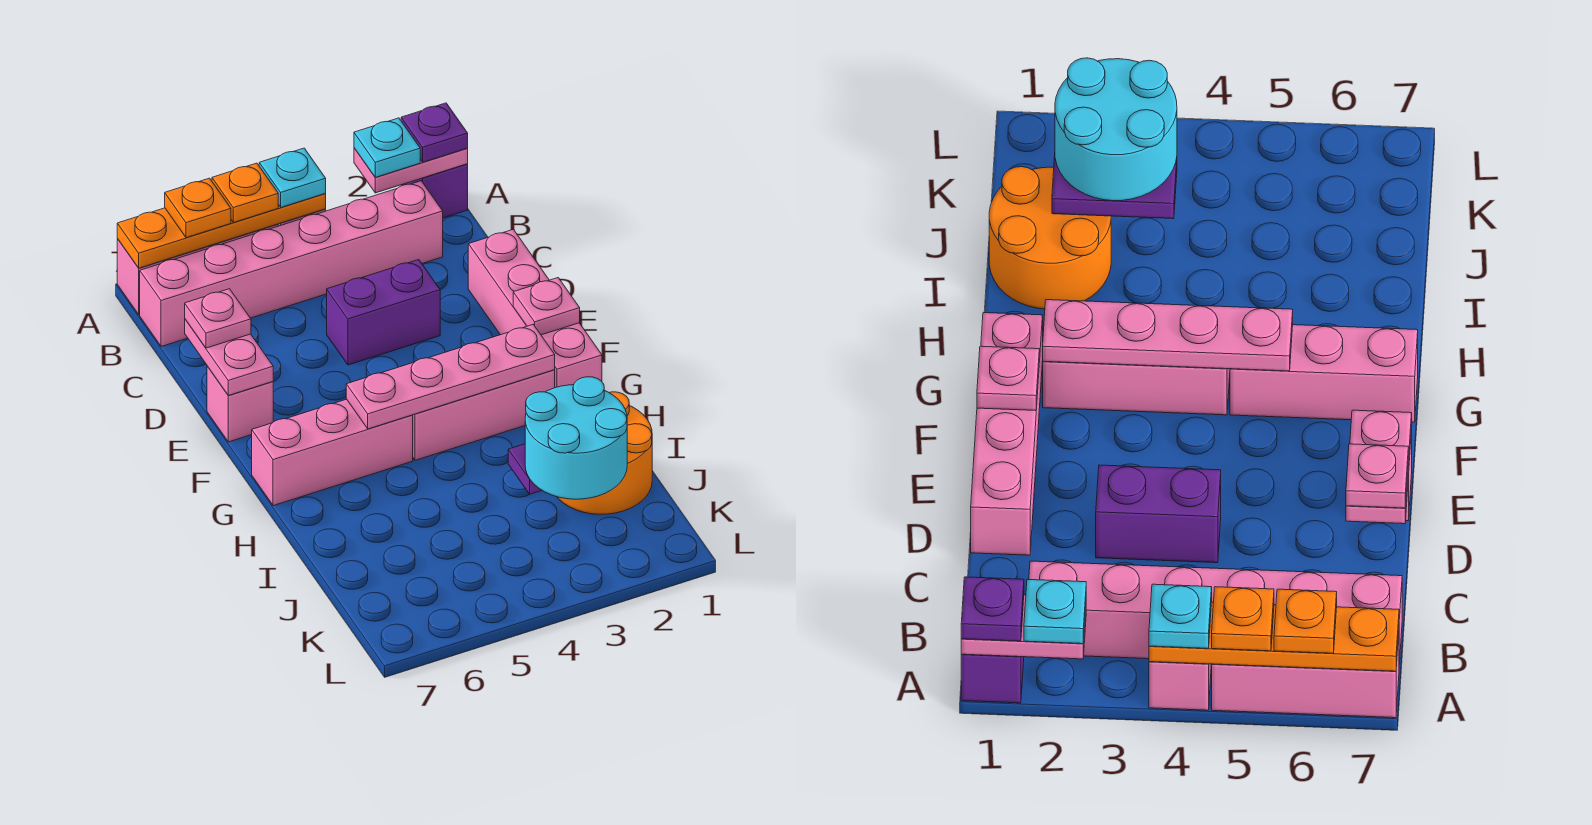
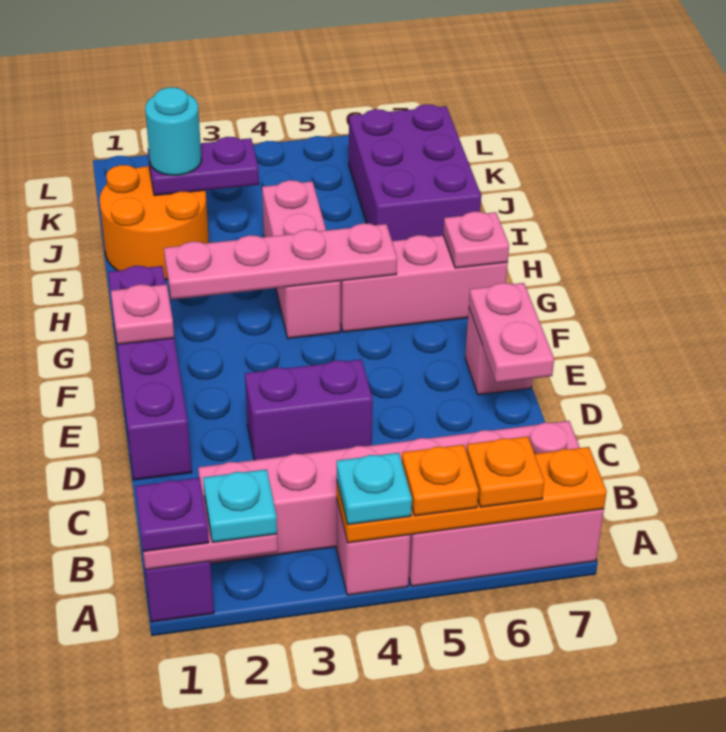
pink 1x4 brick [468,229,602,388] -> purple 1x4 brick [108,266,192,480]
pink 1x1 plate [185,289,251,348] -> pink 1x1 plate moved to [443,212,509,268]
pink 1x3 brick [413,370,555,460] -> pink 1x3 brick turned to [262,180,340,339]
none -> purple 2x3 brick [349,104,481,241]
cyan 2x2 round brick [525,377,627,499] -> cyan 1x1 round brick [145,87,201,175]

